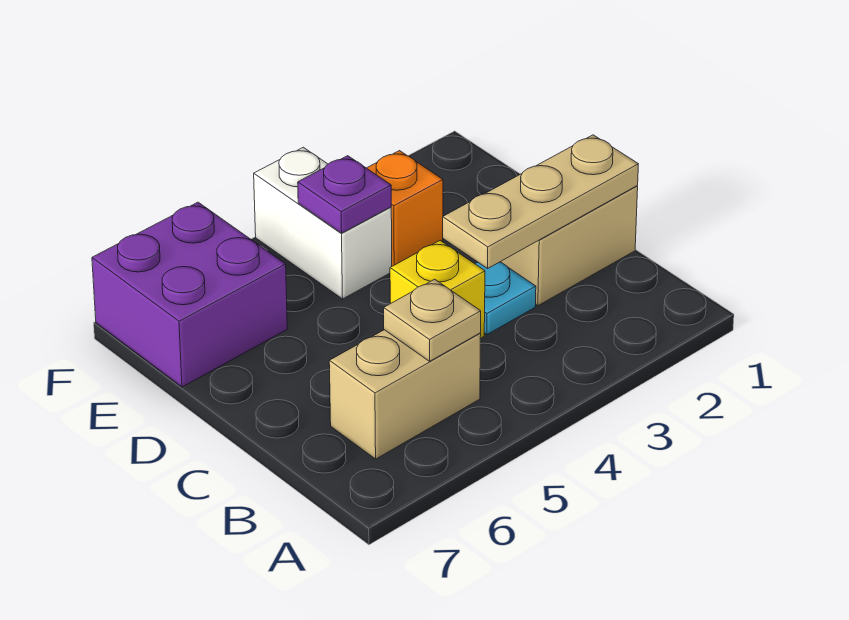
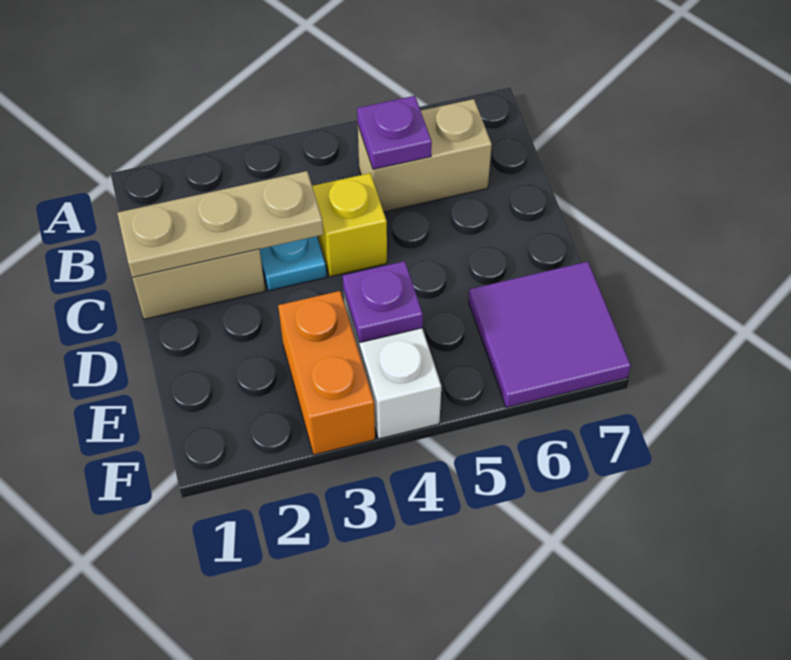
tan 1x1 plate [384,279,481,361] -> purple 1x1 plate [357,96,432,169]
orange 1x1 brick [367,151,443,266] -> orange 1x2 brick [278,291,375,455]
purple 2x2 brick [92,202,287,387] -> purple 2x2 tile [469,262,631,408]

